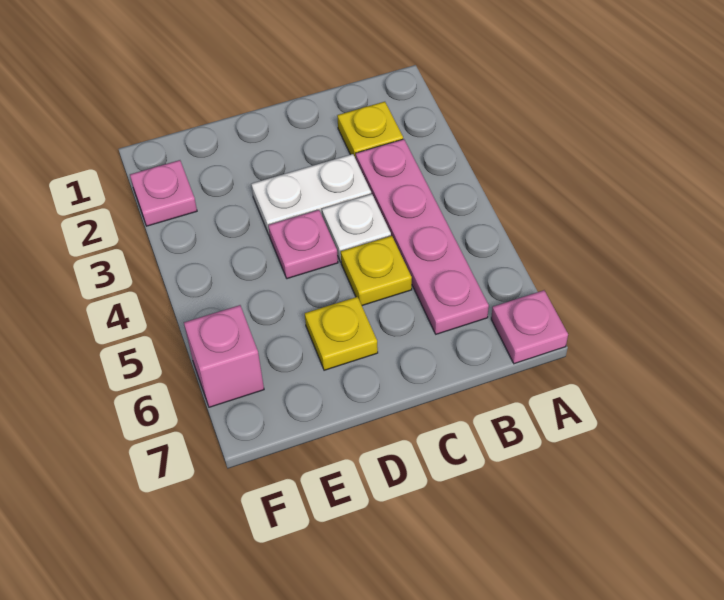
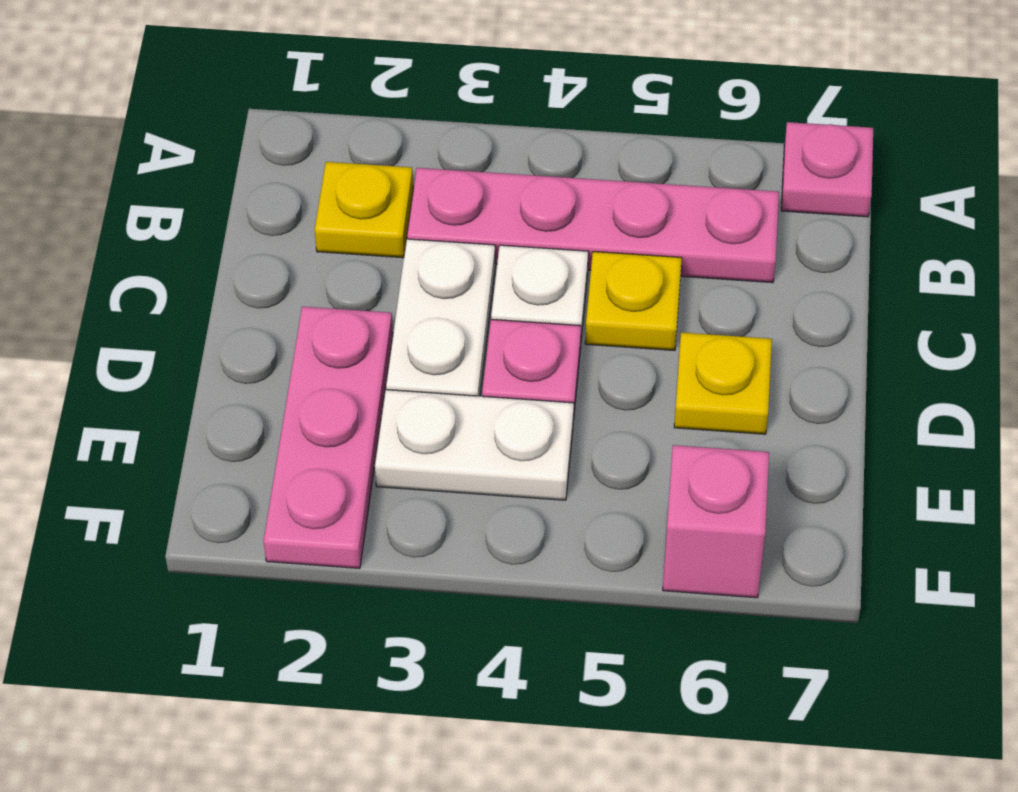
none -> white 1x2 plate [375,390,574,500]
pink 1x1 plate [130,160,197,226] -> pink 1x3 plate [264,307,393,569]

